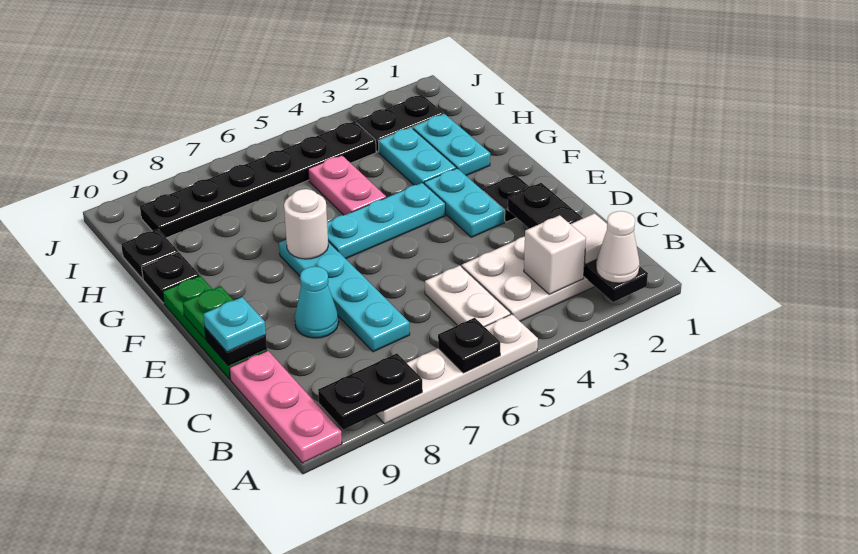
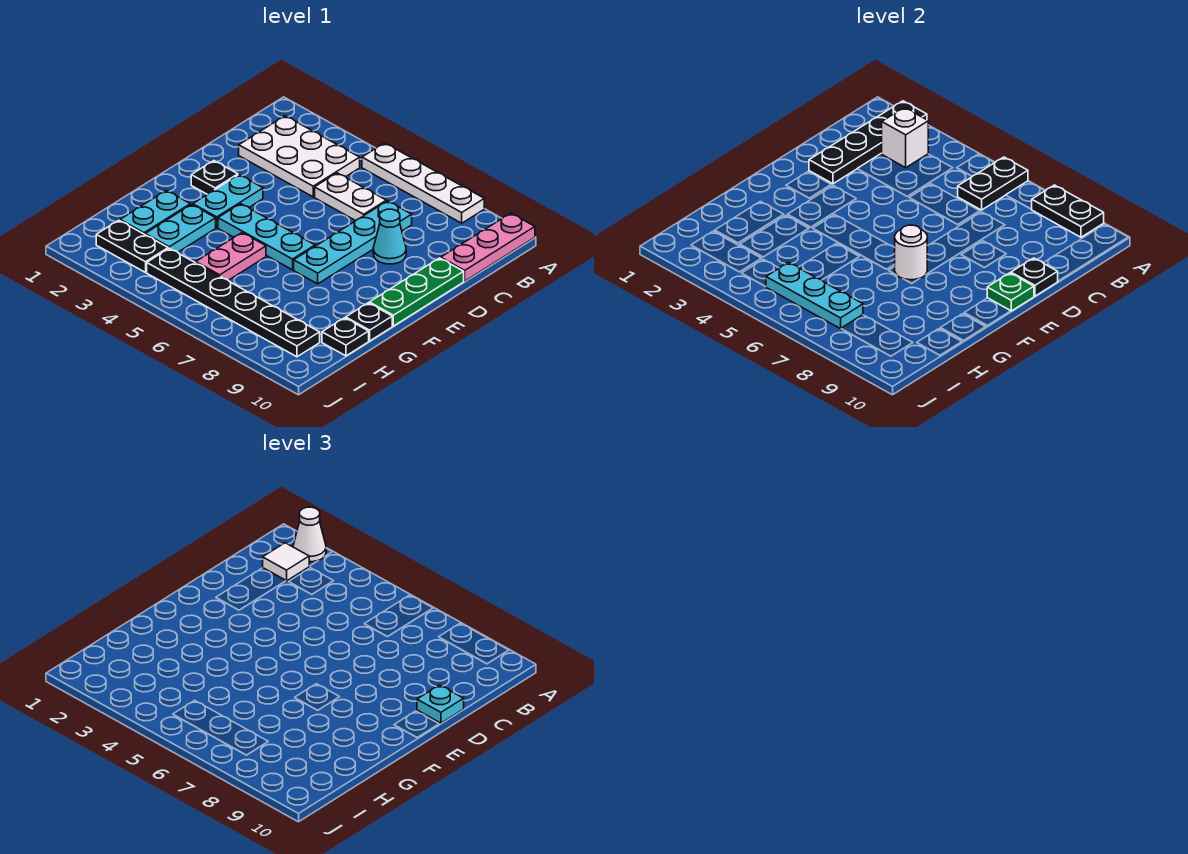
black 1x1 plate [438,318,500,373] -> black 1x2 plate [958,157,1028,210]
white 1x2 plate [425,266,511,327] -> white 1x2 plate turned to [315,173,386,221]
none -> cyan 1x3 plate [766,262,863,329]

